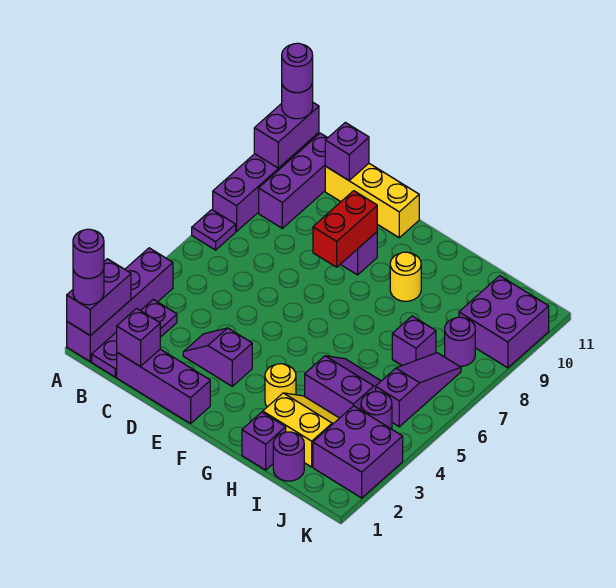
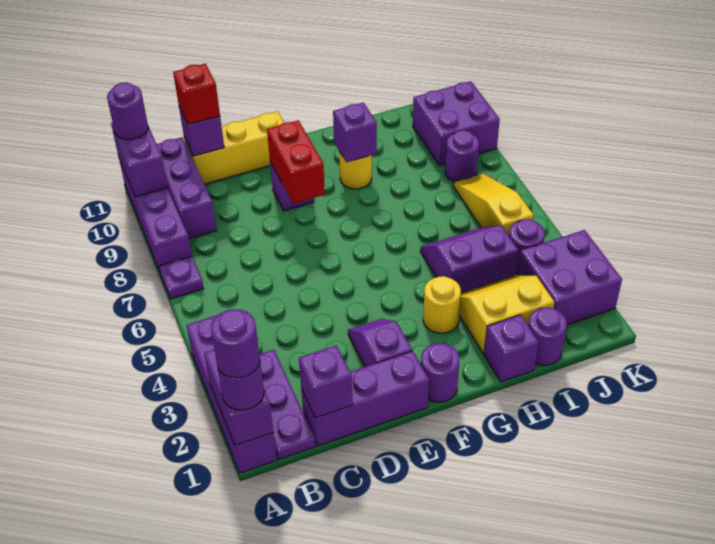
purple 1x1 round brick [282,43,313,93] -> purple 1x1 round brick moved to [421,343,459,402]
none -> red 1x1 brick [173,64,220,125]
purple 1x2 slope [183,328,252,386] -> purple 1x2 slope turned to [348,319,412,367]
purple 1x1 brick [392,316,436,366] -> purple 1x1 brick moved to [333,103,377,162]
purple 1x3 slope [376,353,461,427] -> yellow 1x3 slope [454,174,534,236]

